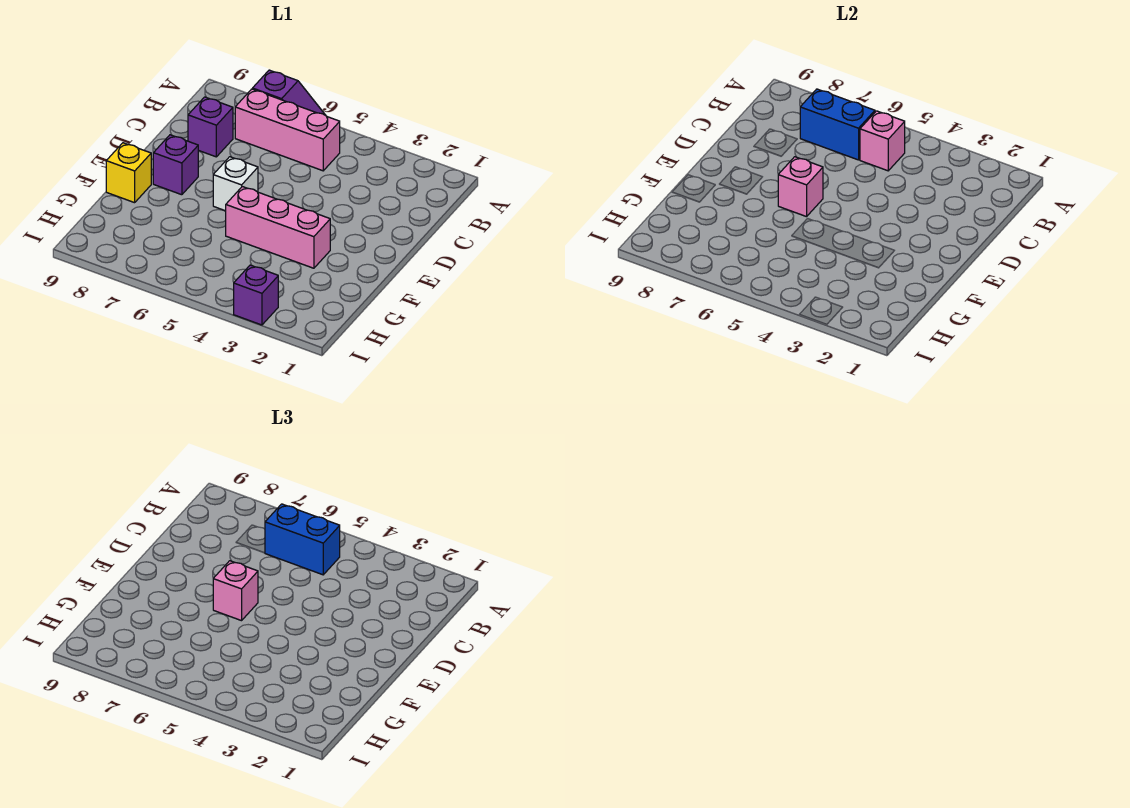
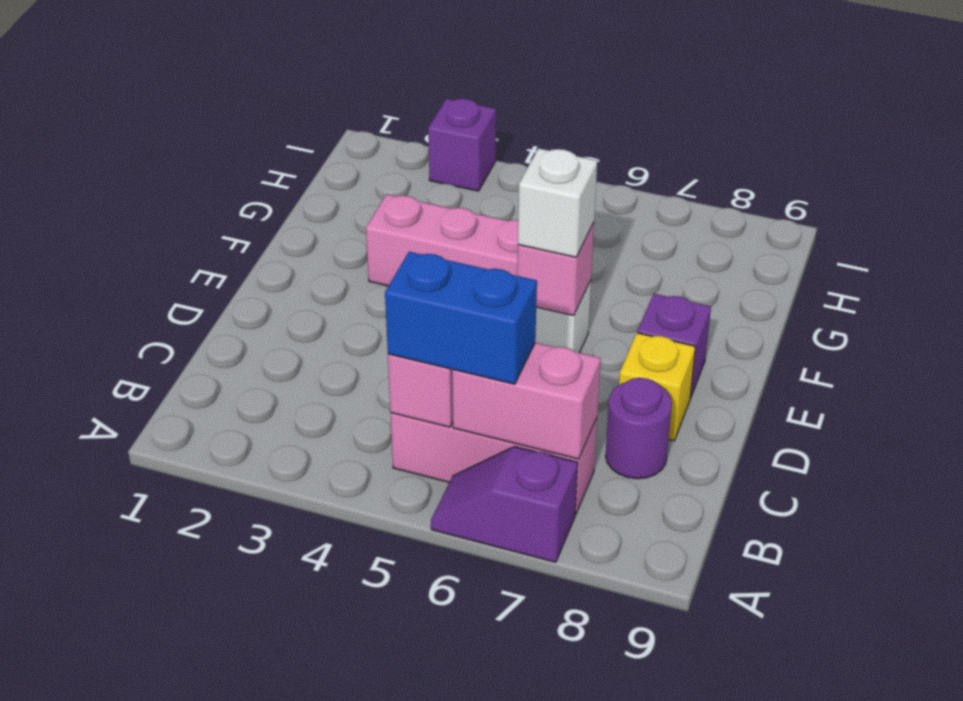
blue 1x2 brick [800,89,875,160] -> pink 1x2 brick [452,343,601,459]
purple 1x1 brick [188,97,233,157] -> purple 1x1 round brick [605,378,672,479]
pink 1x1 brick [213,561,258,621] -> white 1x1 brick [518,148,597,257]
yellow 1x1 brick [106,143,151,203] -> yellow 1x1 brick moved to [619,333,695,441]

